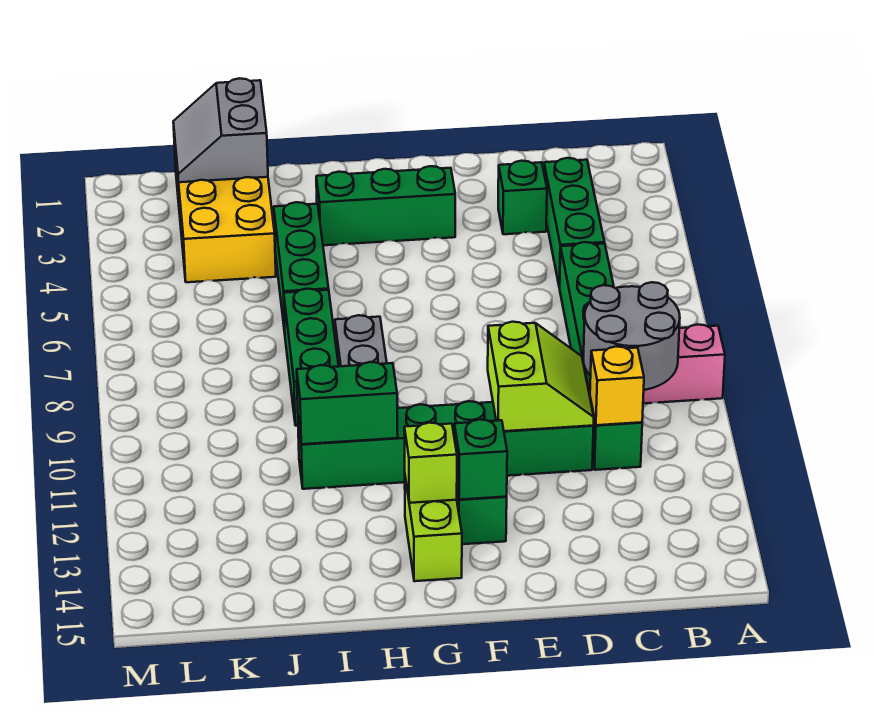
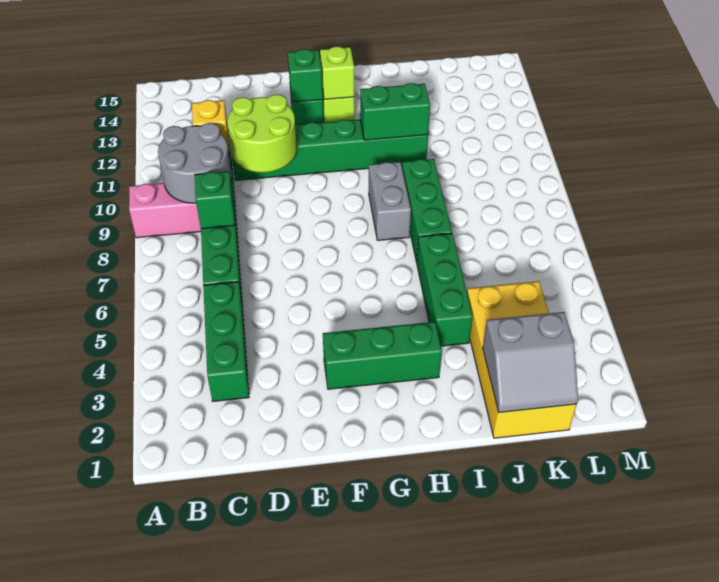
green 1x1 brick [498,161,547,234] -> green 1x1 brick moved to [195,171,235,229]
lime 2x2 slope [488,322,594,431] -> lime 2x2 round brick [227,94,297,173]
grey 2x2 slope [173,78,268,182] -> grey 2x2 slope turned to [483,312,578,413]

